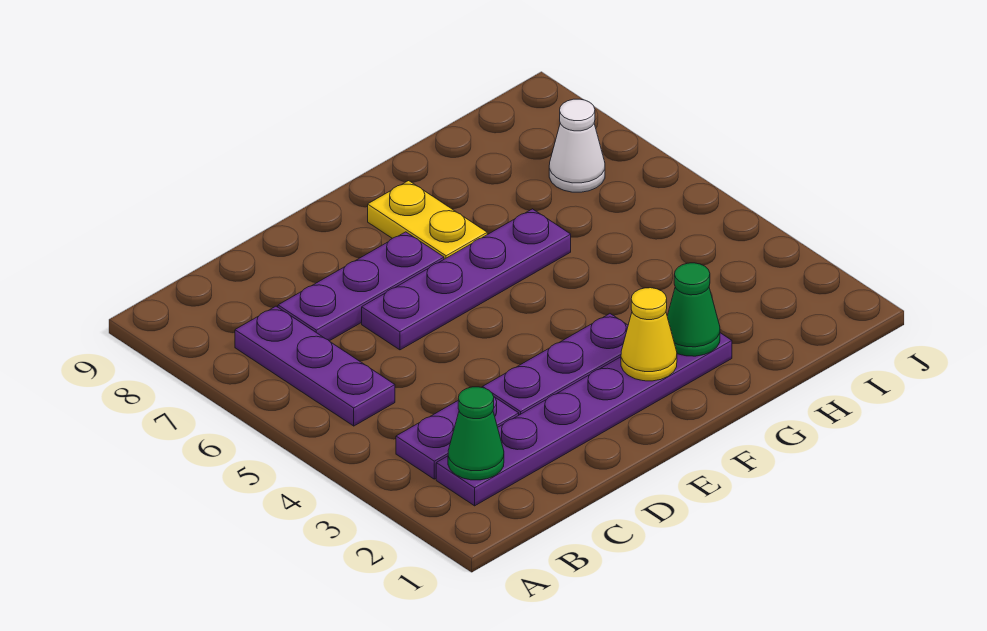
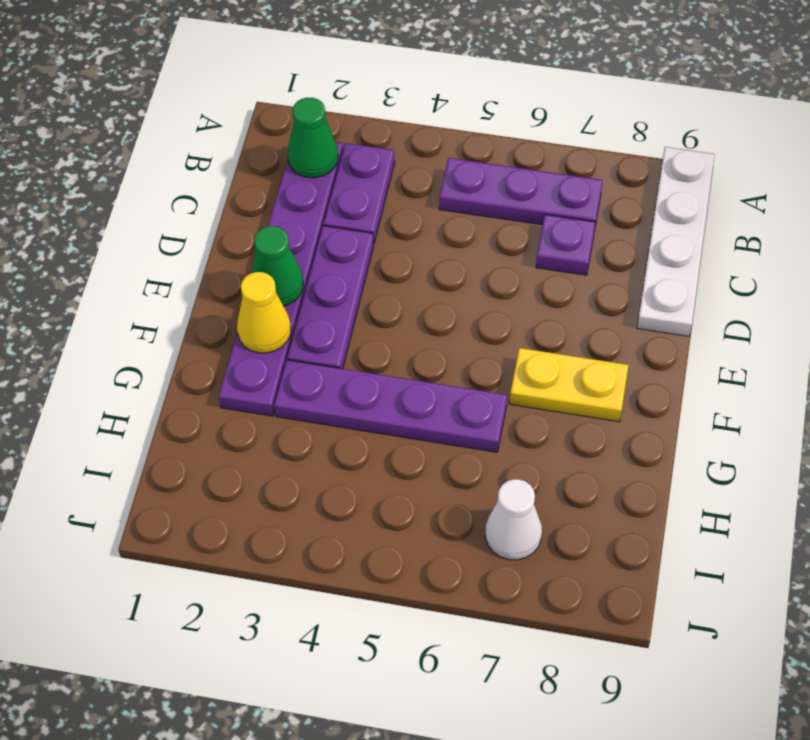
none -> white 1x4 plate [637,147,715,336]
purple 1x3 plate [278,232,444,341] -> purple 1x1 plate [536,215,595,275]
purple 1x4 plate [362,209,571,350] -> purple 1x4 plate turned to [274,360,507,452]
green 1x1 cone [667,263,720,356] -> green 1x1 cone moved to [251,226,303,306]

